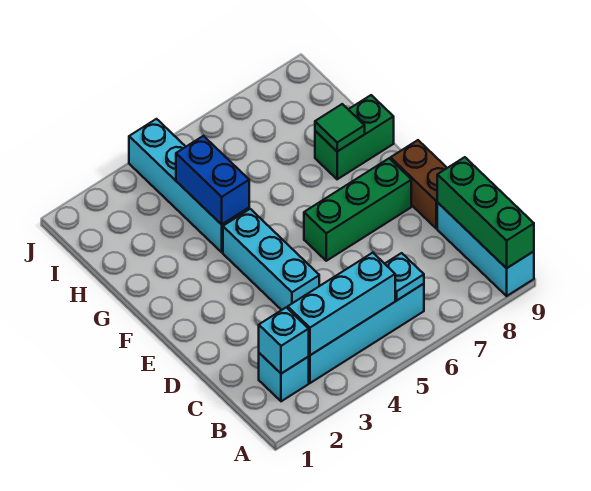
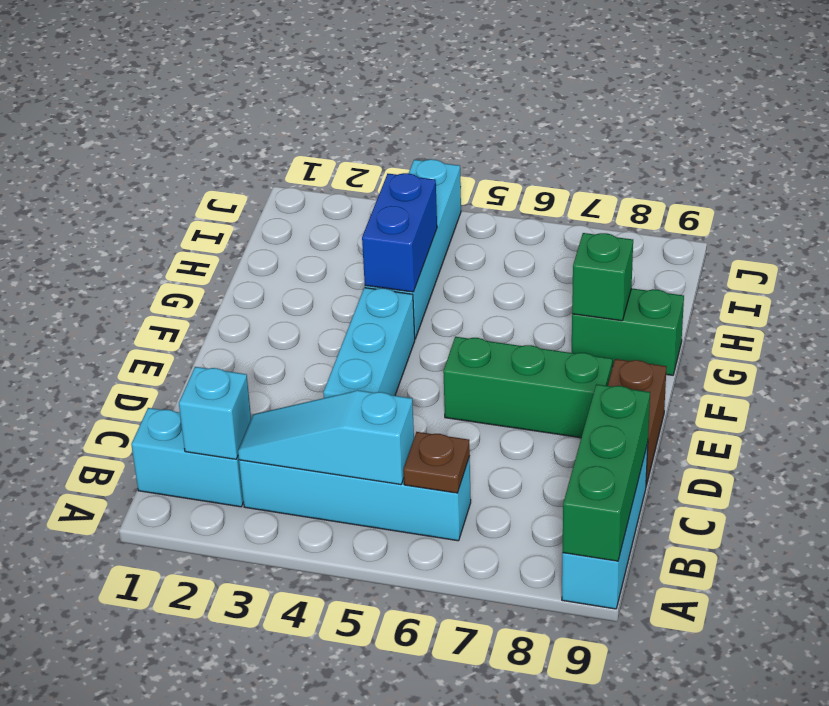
cyan 1x1 brick [259,353,309,401] -> cyan 1x2 brick [131,408,243,507]
cyan 1x3 brick [288,253,395,355] -> cyan 1x3 slope [238,390,414,485]
cyan 1x1 plate [385,253,424,300] -> brown 1x1 plate [403,432,470,493]
green 1x1 tile [315,104,365,151] -> green 1x1 brick [572,233,633,321]

